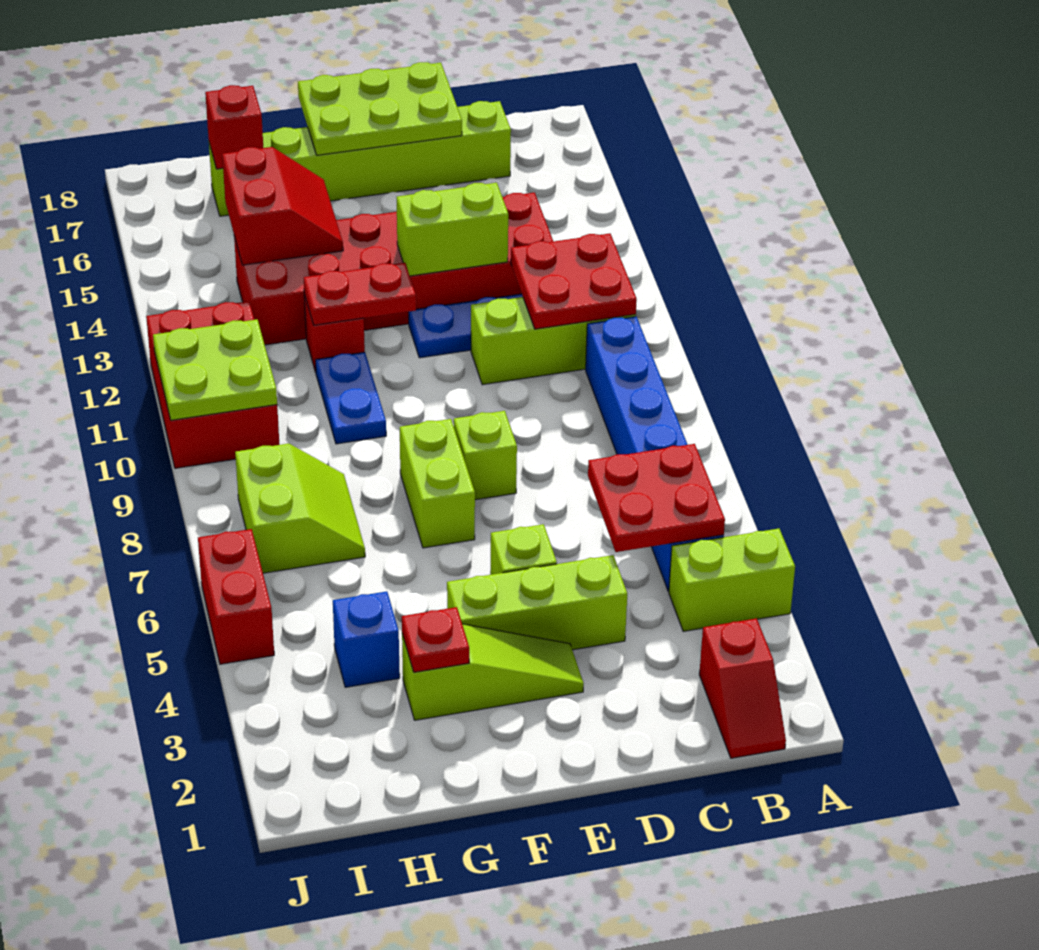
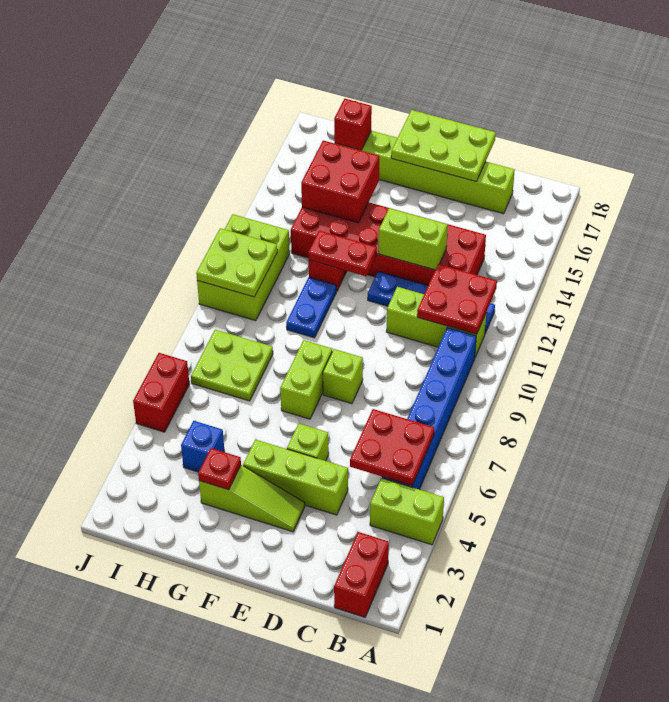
red 1x2 slope [699,618,786,758] -> red 1x2 brick [334,532,389,617]
red 2x2 slope [222,147,343,265] -> red 2x2 brick [301,141,379,223]
lime 2x2 slope [235,444,365,573] -> lime 2x2 plate [191,330,273,401]
red 2x3 brick [146,301,279,468] -> lime 2x3 brick [197,214,290,321]

